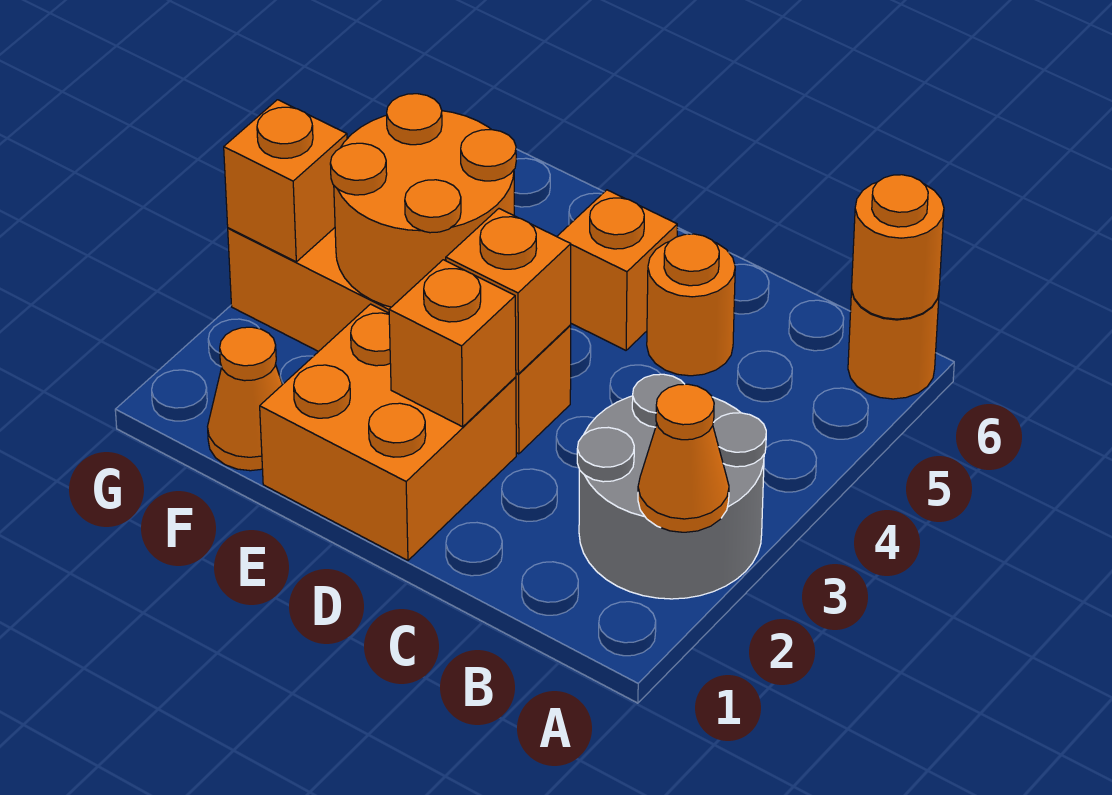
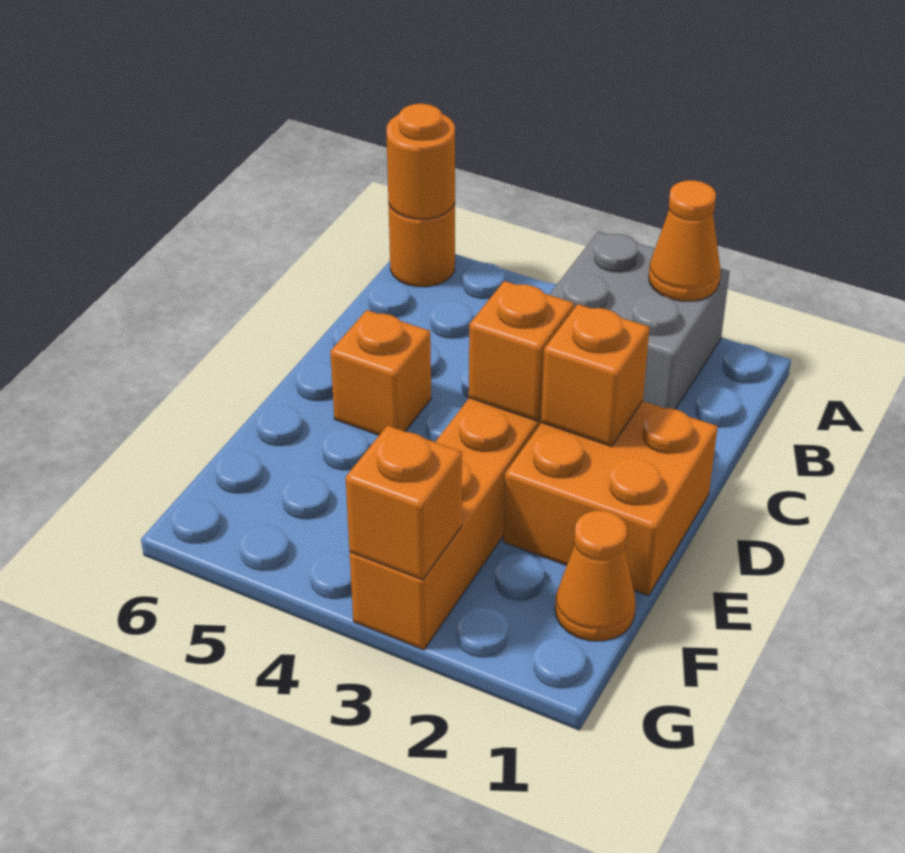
grey 2x2 round brick [577,374,766,599] -> grey 2x2 brick [549,231,730,409]
orange 1x1 round brick [647,234,735,376] -> none
orange 2x2 round brick [330,94,516,307] -> none

